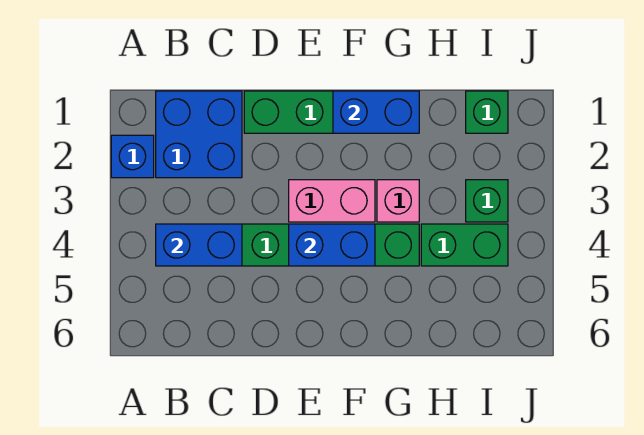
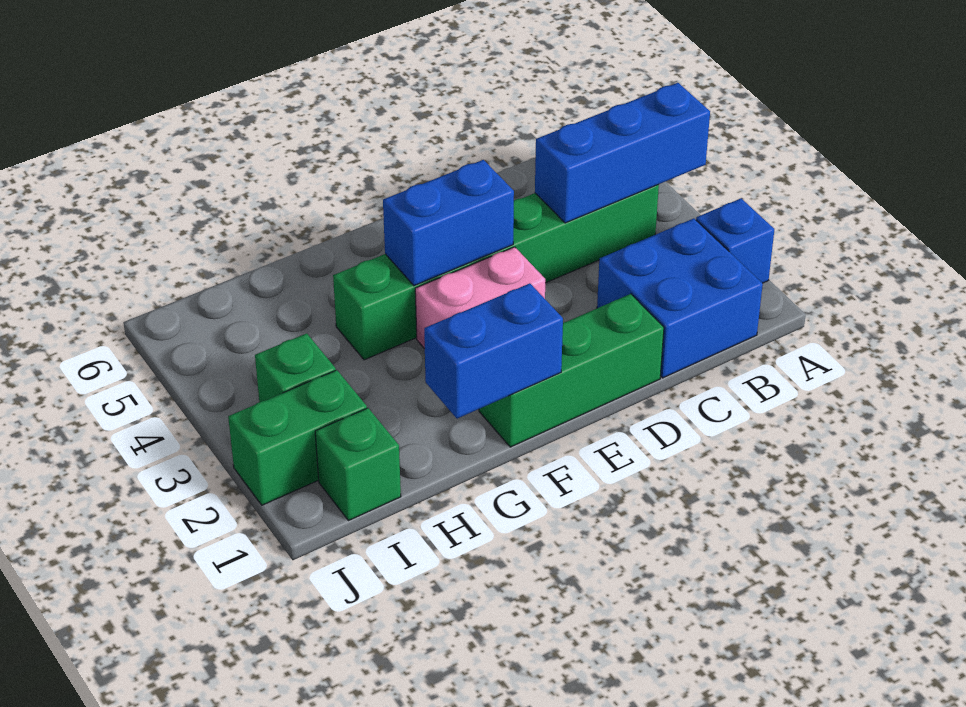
blue 1x2 brick [156,224,242,266] -> blue 1x3 brick [535,83,710,223]
pink 1x1 brick [377,180,419,222] -> none
green 1x2 brick [421,224,508,266] -> green 1x2 brick moved to [228,370,367,505]

